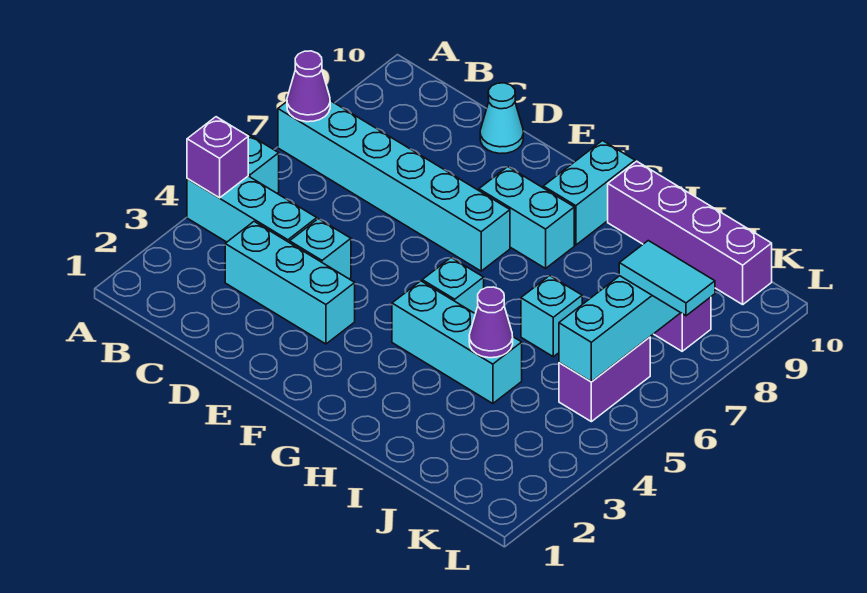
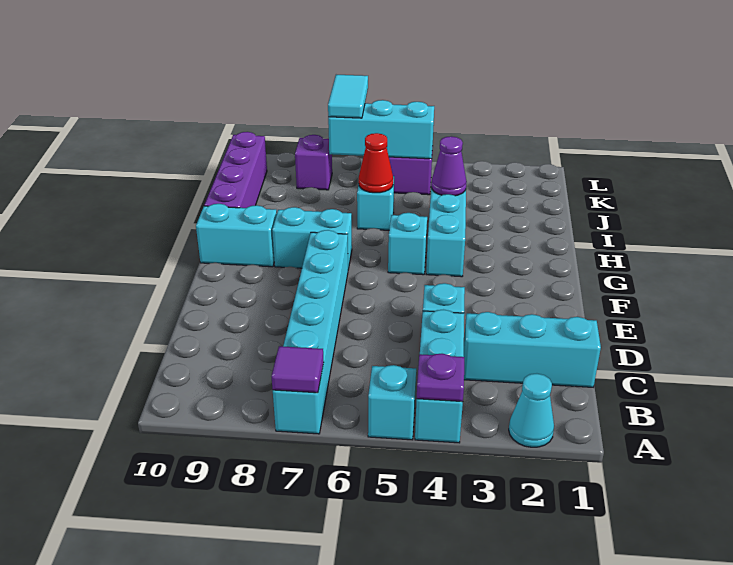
purple 1x1 brick [187,117,248,198] -> purple 1x1 plate [417,354,464,402]
purple 1x1 cone [287,51,330,122] -> purple 1x1 tile [272,346,324,393]
cyan 1x3 brick [225,222,355,344] -> cyan 1x3 brick turned to [464,312,601,387]
cyan 1x1 cone [480,83,523,153] -> cyan 1x1 cone moved to [509,374,554,447]
cyan 1x2 brick [479,167,574,268] -> cyan 1x2 brick turned to [272,207,352,269]
none -> red 1x1 cone [359,133,393,193]

